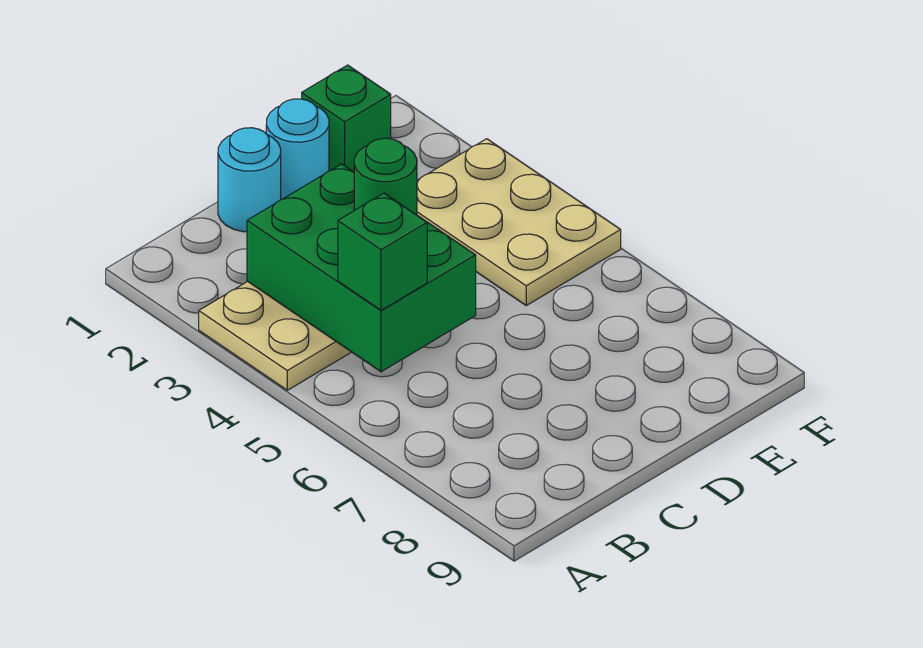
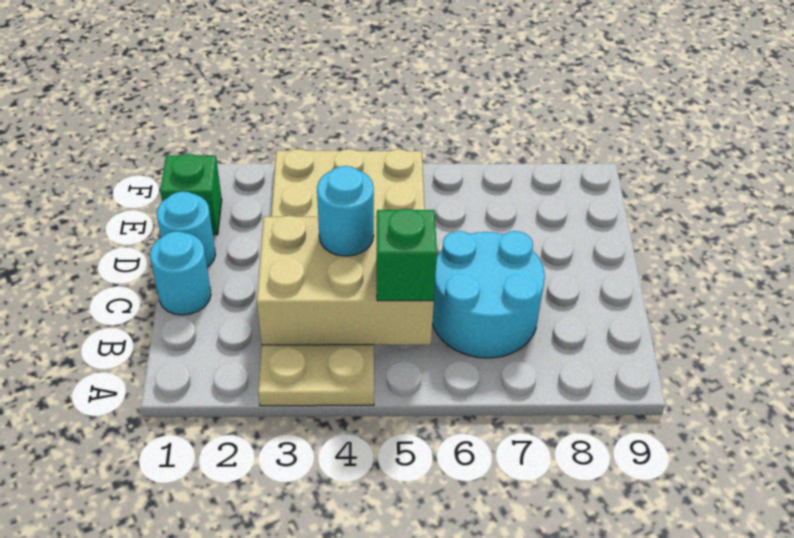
green 2x3 brick [247,164,476,372] -> tan 2x3 brick [257,216,434,345]
none -> cyan 2x2 round brick [432,231,545,358]
green 1x1 round brick [354,138,417,215] -> cyan 1x1 round brick [317,166,374,256]

